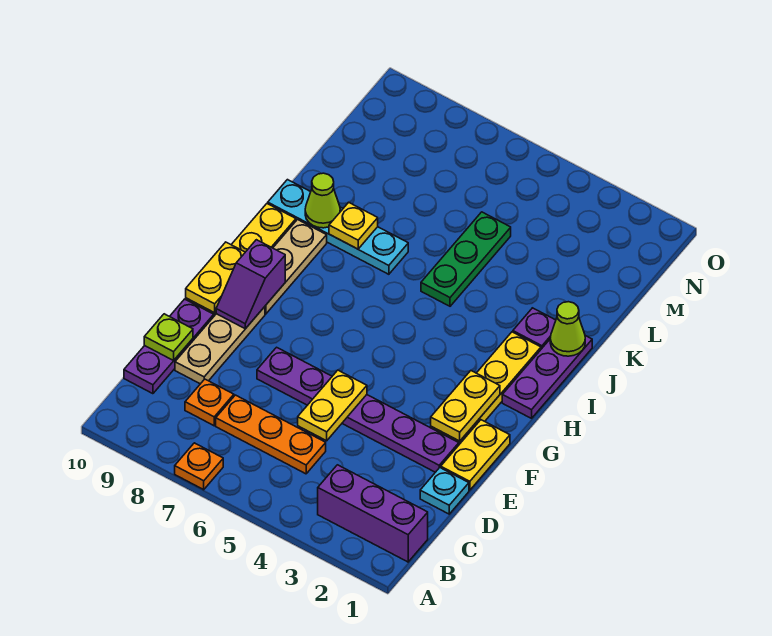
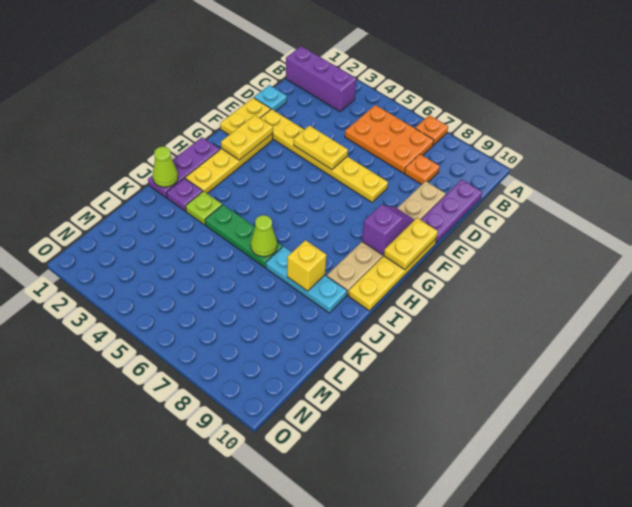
orange 1x3 plate [216,395,326,474] -> orange 2x3 plate [345,105,434,173]
yellow 1x2 plate [298,370,367,441] -> yellow 1x2 plate turned to [294,126,348,170]
lime 1x1 plate [144,314,193,360] -> lime 1x1 plate moved to [186,191,222,225]
purple 1x6 plate [257,347,459,472] -> yellow 1x6 plate [260,109,388,202]
green 1x3 plate [421,212,511,306] -> green 1x3 plate turned to [205,205,283,268]
cyan 1x4 plate [268,180,408,274] -> cyan 1x3 plate [266,247,347,313]
yellow 1x1 plate [329,202,378,249] -> yellow 1x1 brick [287,240,326,291]
lime 1x1 cone [305,173,340,228] -> lime 1x1 cone moved to [251,215,277,257]

